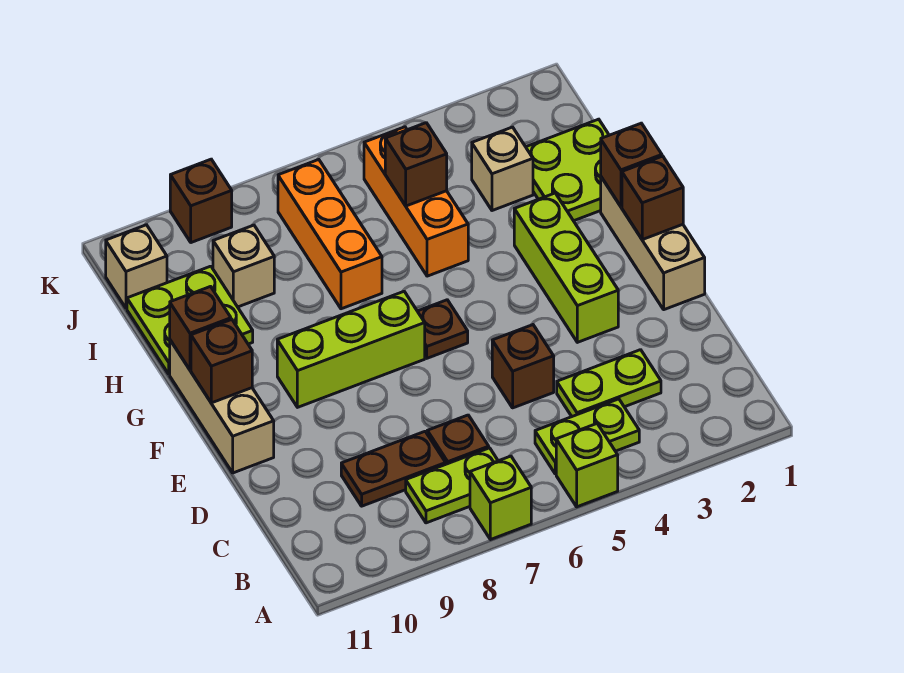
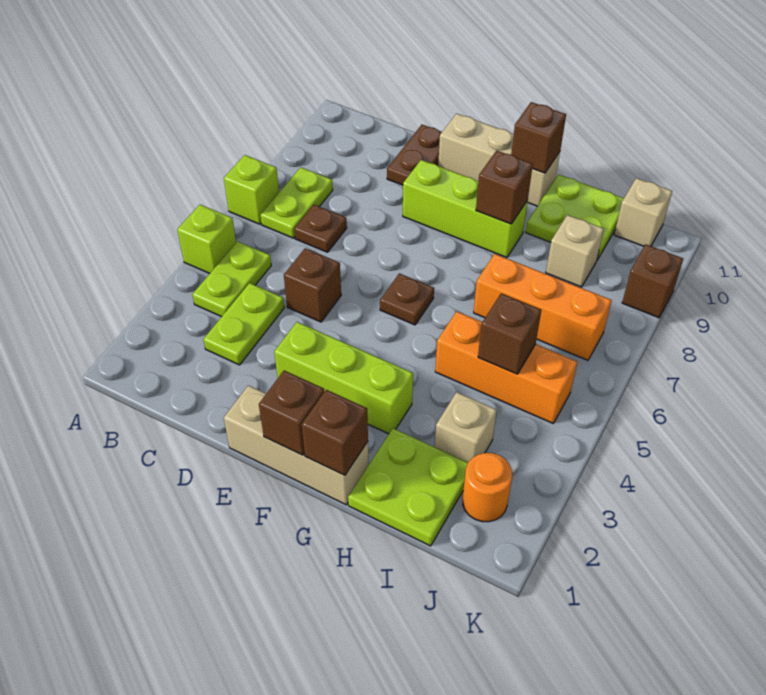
brown 1x2 plate [341,432,446,506] -> brown 1x2 plate moved to [387,125,442,185]
lime 1x3 brick [277,292,425,407] -> lime 1x3 brick turned to [403,160,528,258]
brown 1x1 brick [191,320,252,403] -> brown 1x1 brick moved to [476,150,533,224]
none -> orange 1x1 round brick [463,453,512,522]

